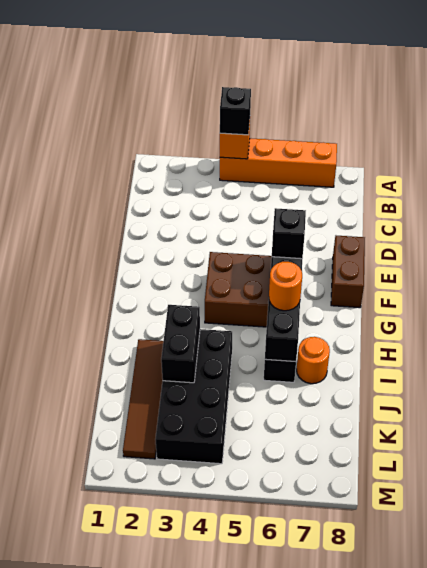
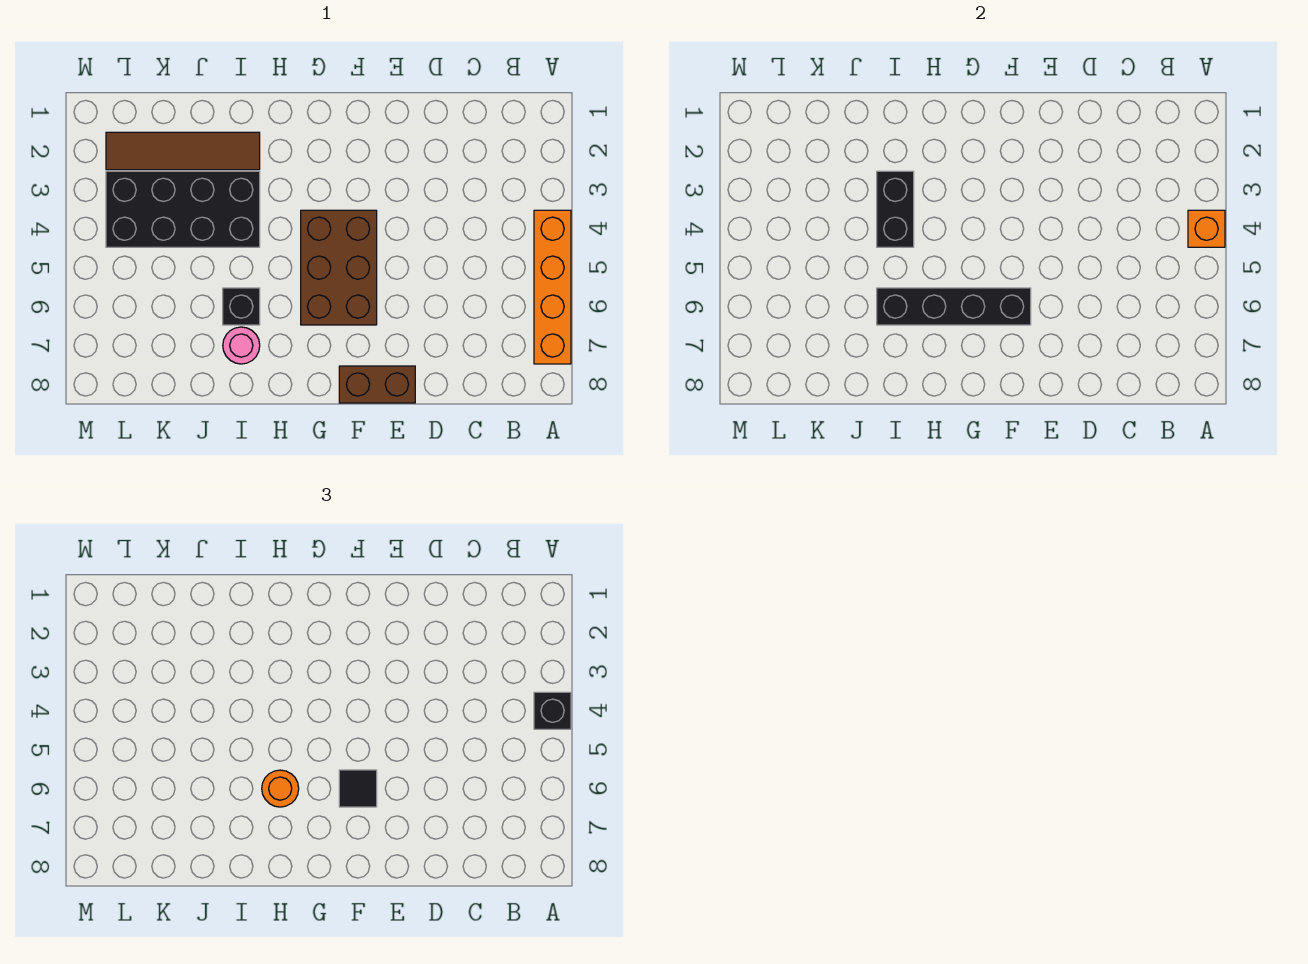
black 1x1 brick [272,208,306,259] -> black 1x1 tile [339,770,377,807]
black 1x2 brick [161,305,200,383] -> black 1x2 brick turned to [877,171,914,247]
orange 1x1 round brick [297,337,330,384] -> pink 1x1 round brick [223,327,260,364]

